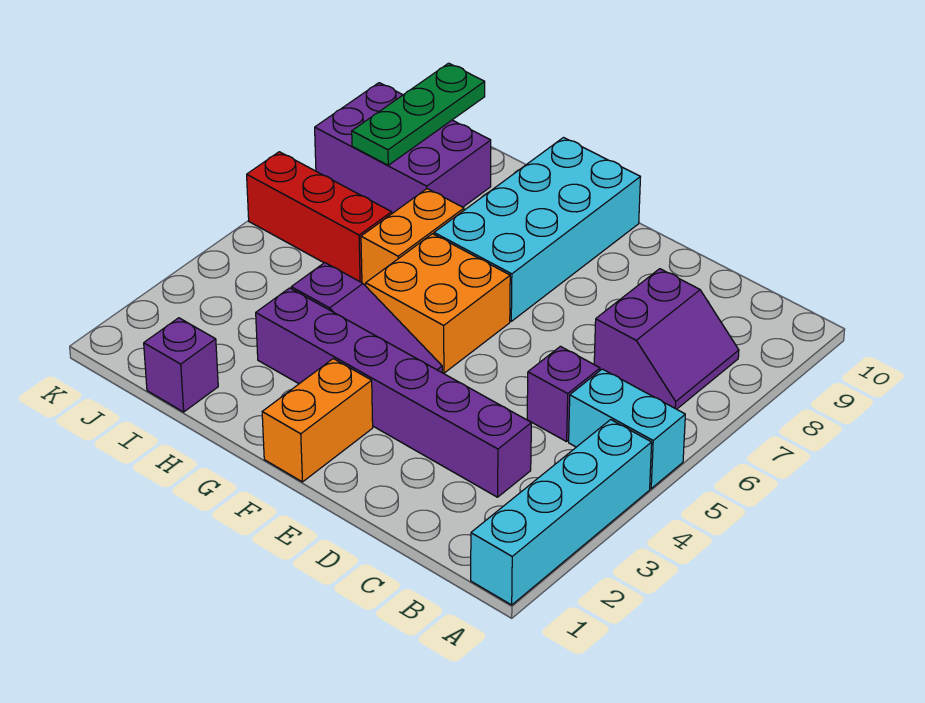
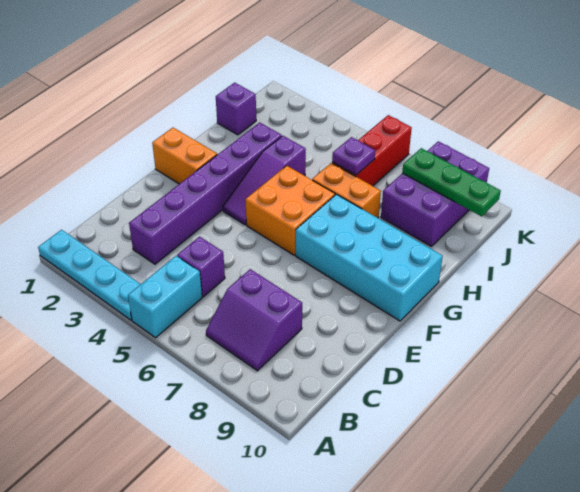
cyan 1x4 brick [471,420,652,605] -> cyan 1x4 plate [38,230,141,320]
none -> purple 1x1 plate [332,137,375,175]

